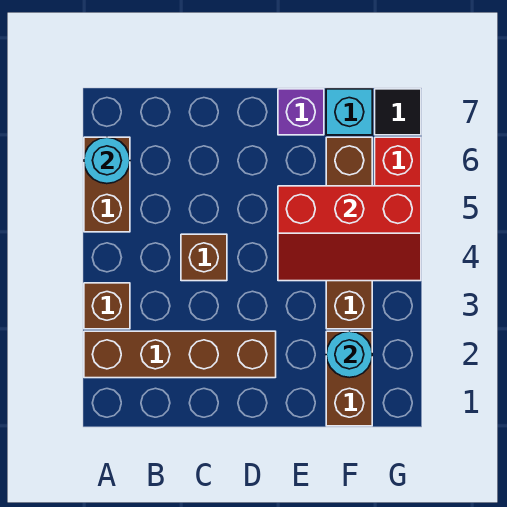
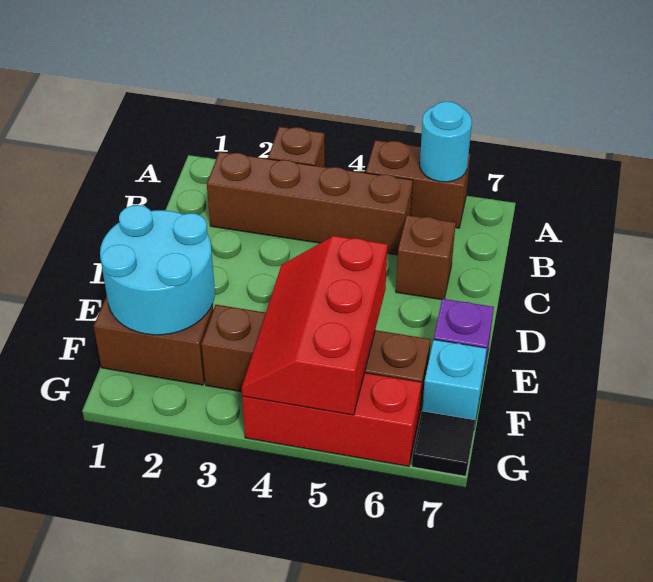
brown 1x4 brick [84,331,276,378] -> brown 1x4 brick turned to [207,152,413,255]
brown 1x1 brick [181,234,227,281] -> brown 1x1 brick moved to [396,215,456,300]
cyan 1x1 round brick [326,331,372,378] -> cyan 2x2 round brick [100,205,215,335]

